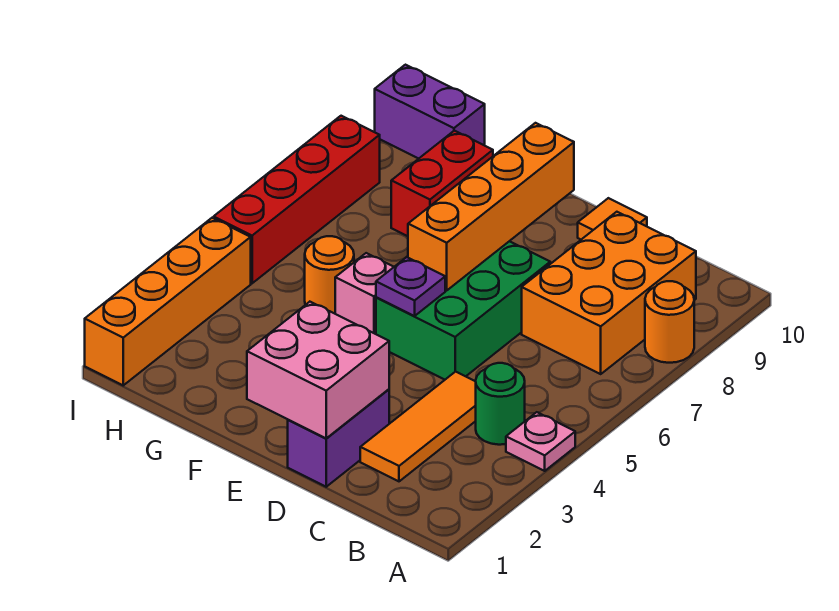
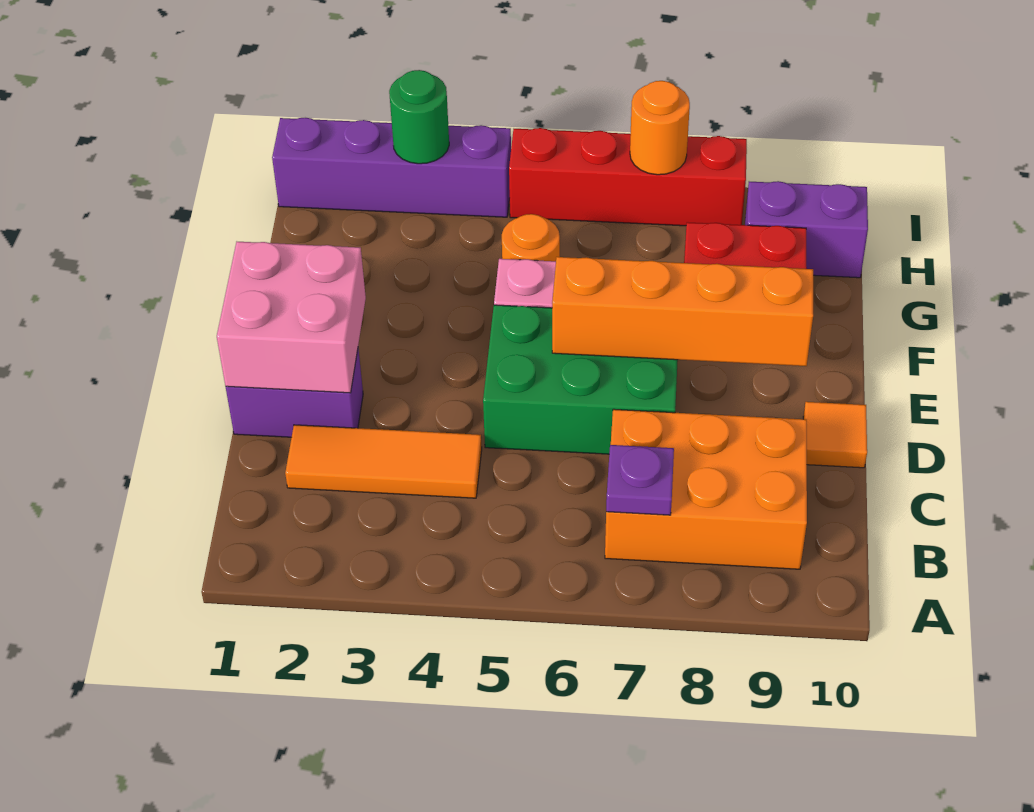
pink 1x1 plate [506,412,575,471] -> none
orange 1x1 round brick [645,281,694,363] -> orange 1x1 round brick moved to [630,81,690,175]
green 1x1 round brick [476,363,525,445] -> green 1x1 round brick moved to [389,70,449,164]
purple 1x1 plate [376,257,445,316] -> purple 1x1 plate moved to [606,445,674,515]
purple 1x2 brick [375,65,485,159] -> purple 1x2 brick turned to [745,181,868,278]
orange 1x4 brick [85,218,251,385] -> purple 1x4 brick [272,118,511,217]

